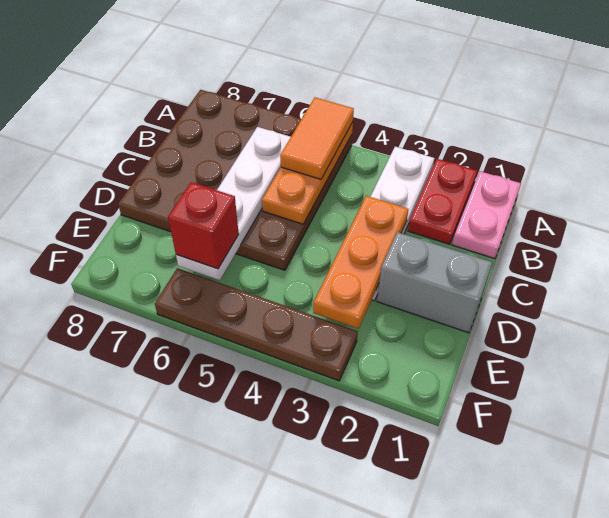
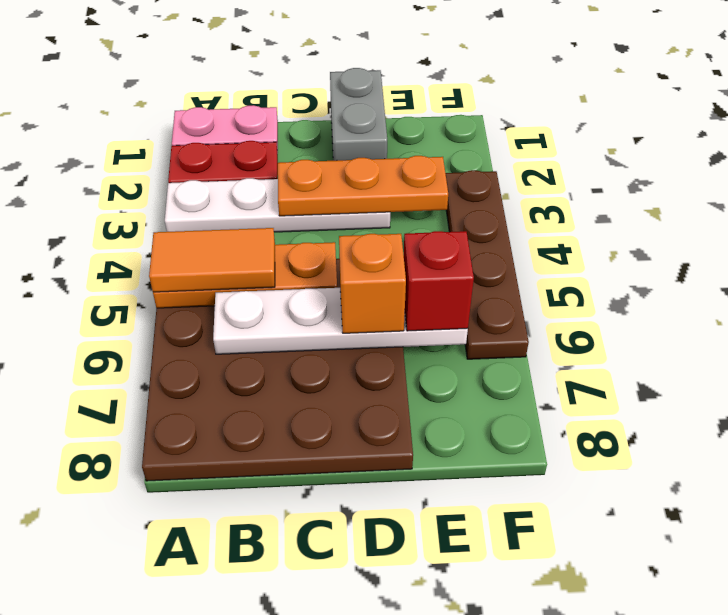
none -> orange 1x1 brick [339,234,406,333]

